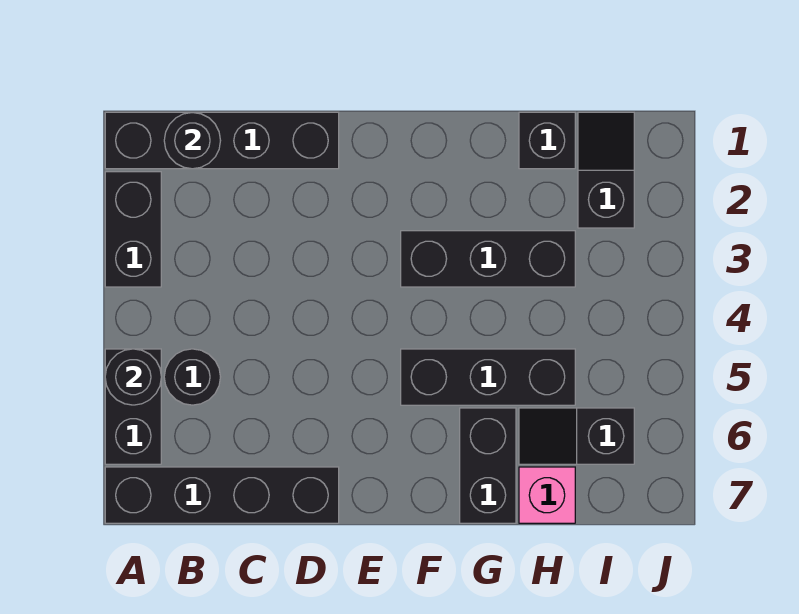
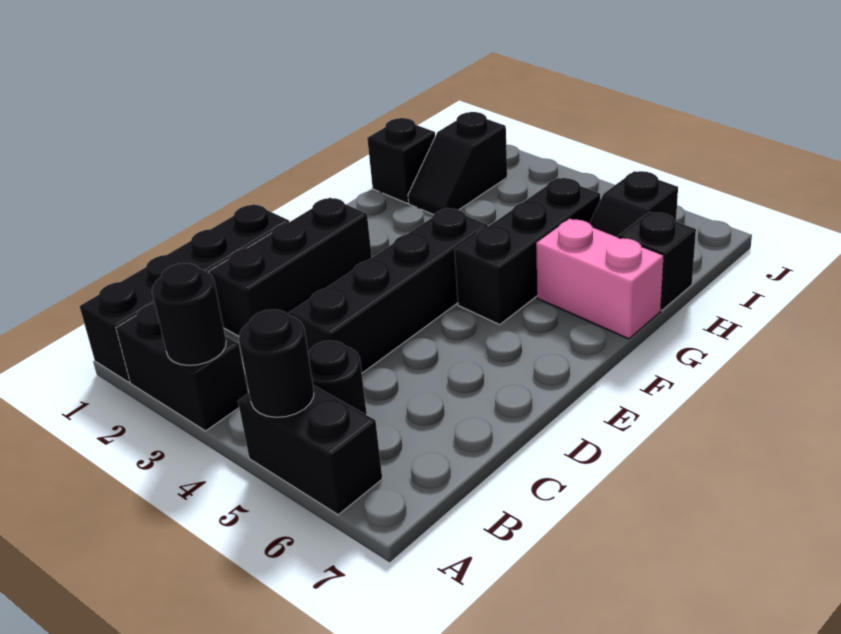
black 1x4 brick [105,467,339,523] -> black 1x4 brick moved to [289,208,488,373]
black 1x1 round brick [164,112,221,169] -> black 1x1 round brick moved to [152,263,226,365]
black 1x3 brick [401,231,575,287] -> black 1x3 brick moved to [209,198,372,336]
black 1x2 brick [460,408,516,523] -> pink 1x2 brick [536,219,664,339]
pink 1x1 brick [519,467,575,523] -> black 1x1 brick [618,212,696,311]
black 1x2 slope [578,112,634,228] -> black 1x2 slope turned to [408,112,507,215]

